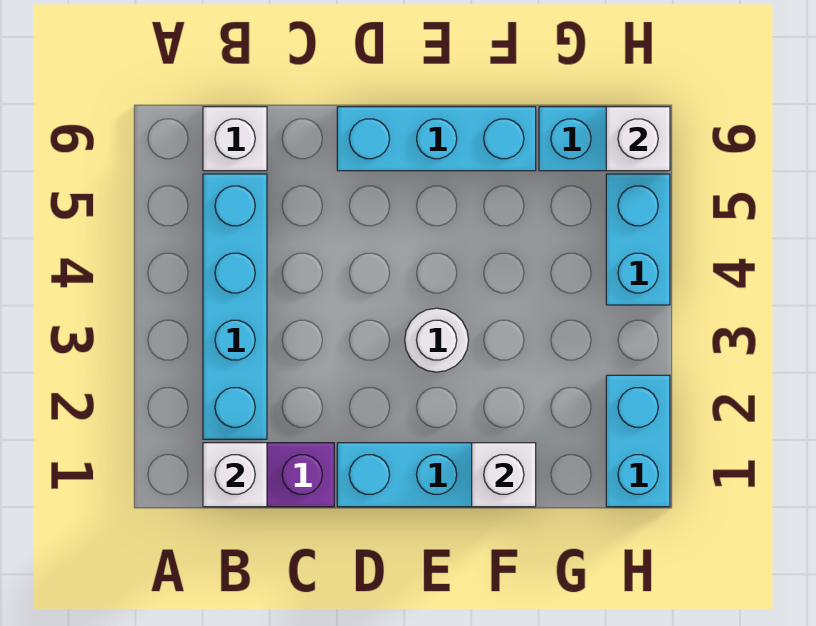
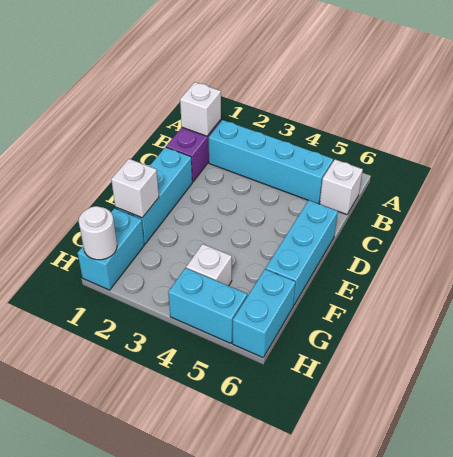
white 1x1 round brick [405,308,469,372] -> white 1x1 round brick moved to [79,206,117,260]
cyan 1x2 brick [606,375,670,507] -> cyan 1x2 brick turned to [78,208,144,290]
white 1x1 brick [606,107,670,171] -> white 1x1 brick moved to [186,244,232,286]

